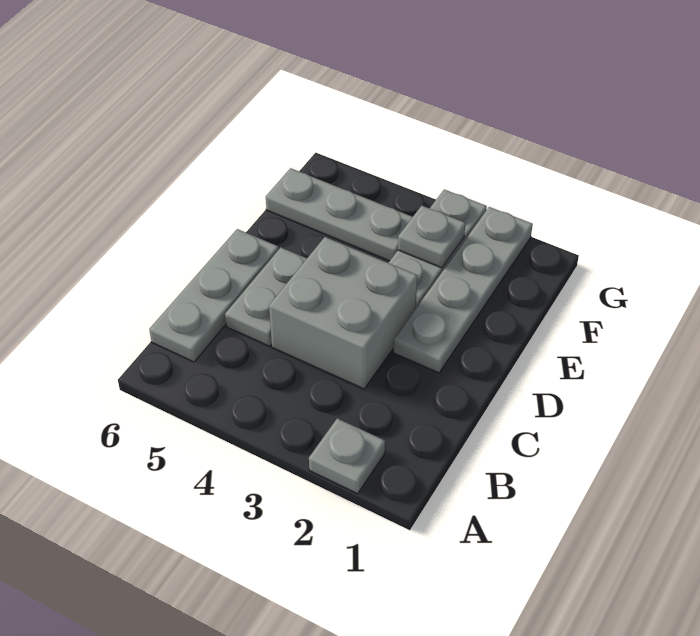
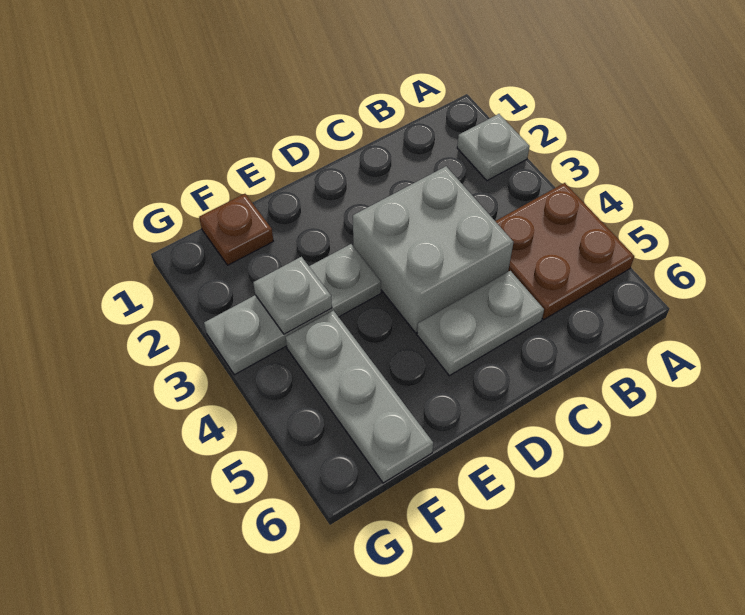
none -> brown 2x2 plate [495,183,634,320]
grey 1x3 plate [149,229,279,362] -> none
grey 1x4 plate [393,207,533,373] -> none
none -> brown 1x1 plate [199,194,273,265]

